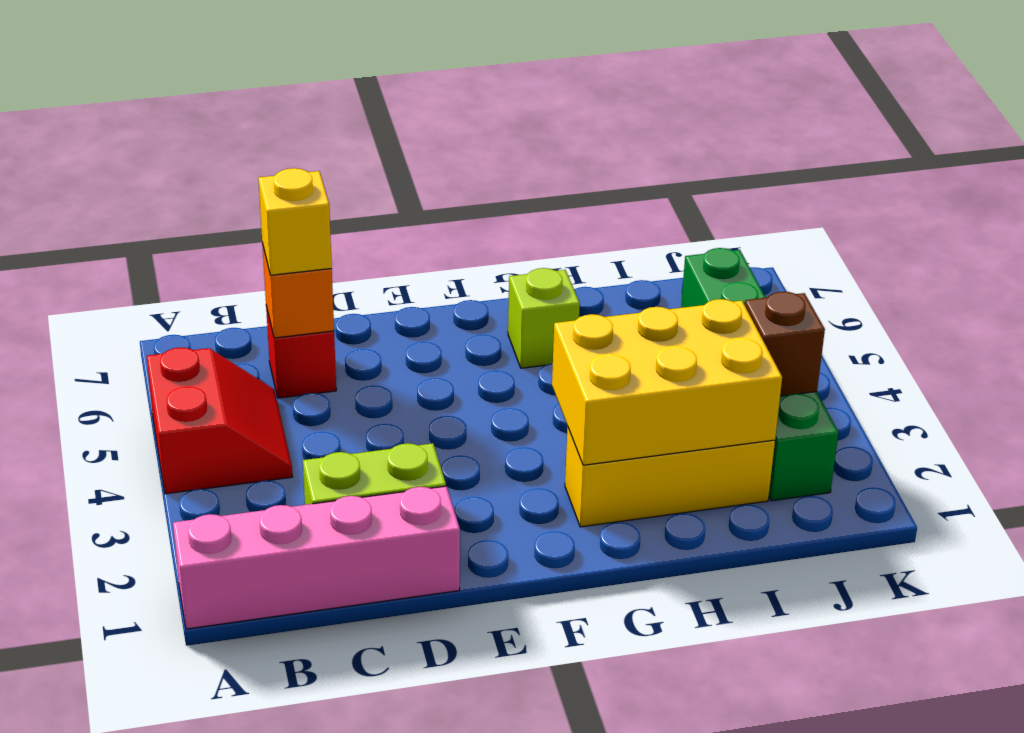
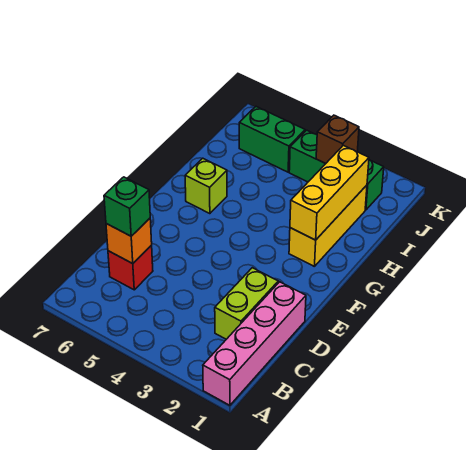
red 2x2 slope [147,347,293,494] -> none
yellow 1x1 brick [258,168,332,275] -> green 1x1 brick [104,177,150,236]
yellow 2x3 brick [552,299,782,465] -> yellow 1x3 brick [290,145,369,240]

